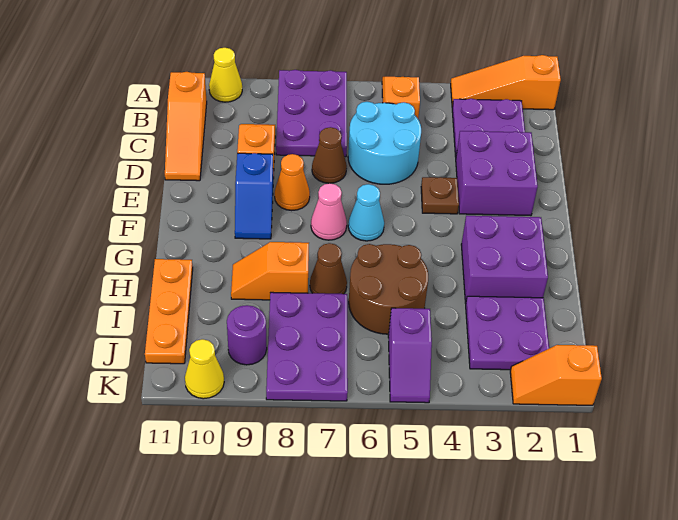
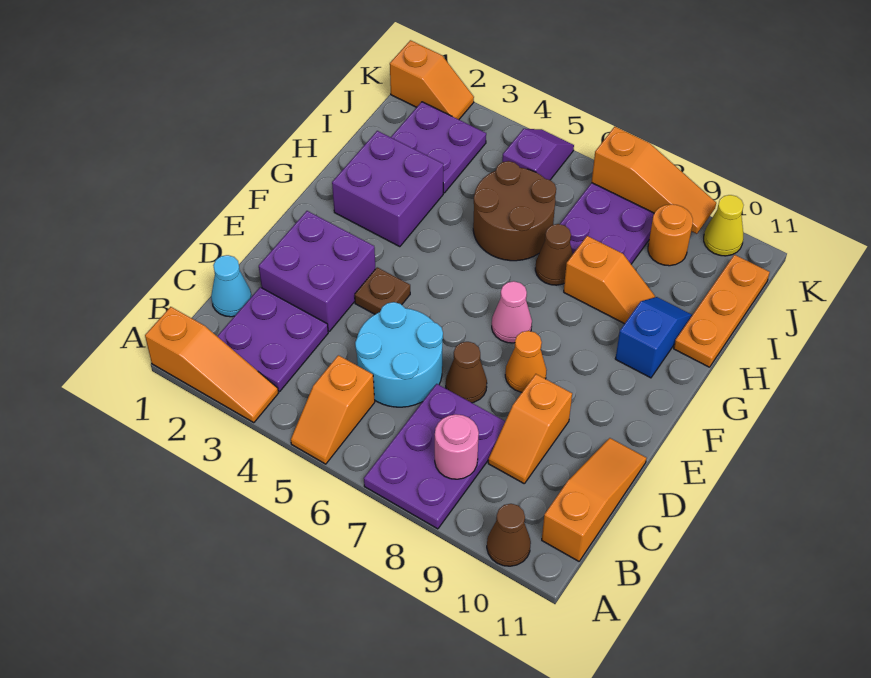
yellow 1x1 cone [209,48,242,102] -> brown 1x1 cone [487,504,531,566]
none -> pink 1x1 round brick [435,414,479,479]
blue 1x2 slope [235,153,273,239] -> blue 1x2 slope moved to [615,297,692,378]
cyan 1x1 cone [348,184,384,241] -> cyan 1x1 cone moved to [211,255,251,317]
purple 1x1 round brick [227,305,267,365] -> orange 1x1 round brick [648,204,693,266]
none -> orange 1x3 slope [592,127,716,234]

